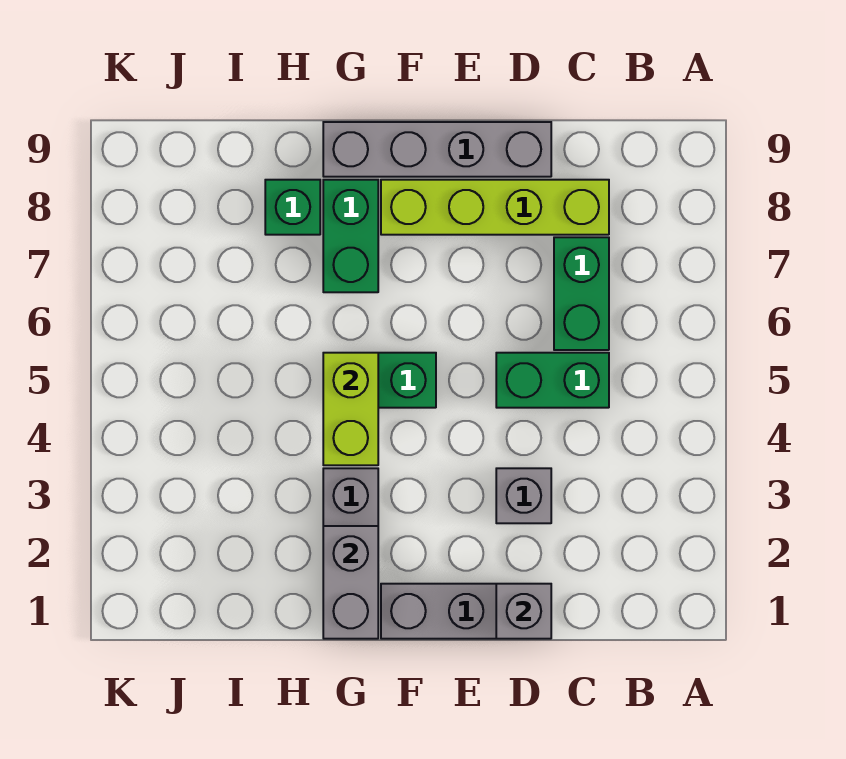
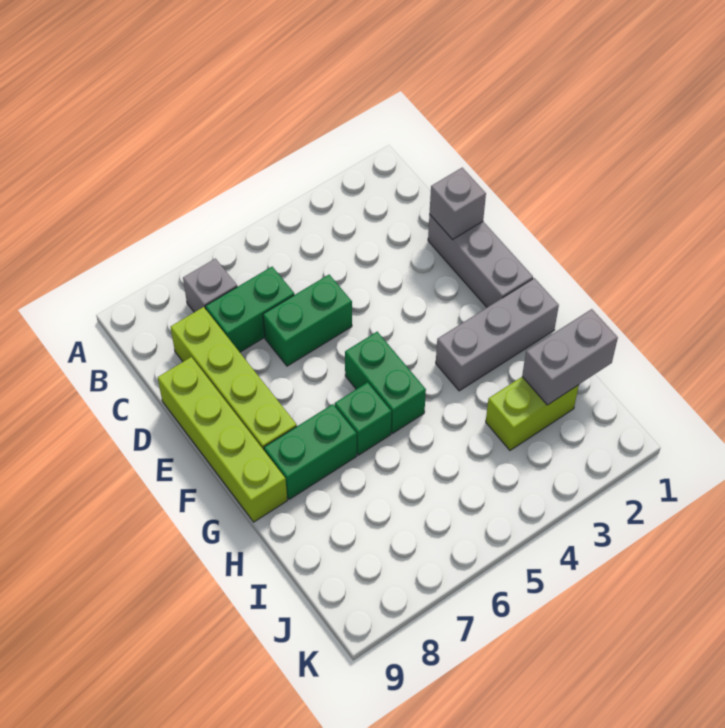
green 1x2 brick [496,353,609,408] -> green 1x2 brick turned to [263,275,352,366]
grey 1x1 brick [496,468,551,523] -> grey 1x1 brick moved to [183,259,237,312]
grey 1x4 brick [323,122,551,177] -> lime 1x4 brick [158,357,287,522]
grey 1x2 brick [323,526,378,639] -> grey 1x2 brick moved to [522,309,618,405]
lime 1x2 brick [323,353,378,465] -> lime 1x2 brick moved to [486,377,579,450]
green 1x1 brick [265,180,320,235] -> green 1x1 brick moved to [335,382,392,455]

